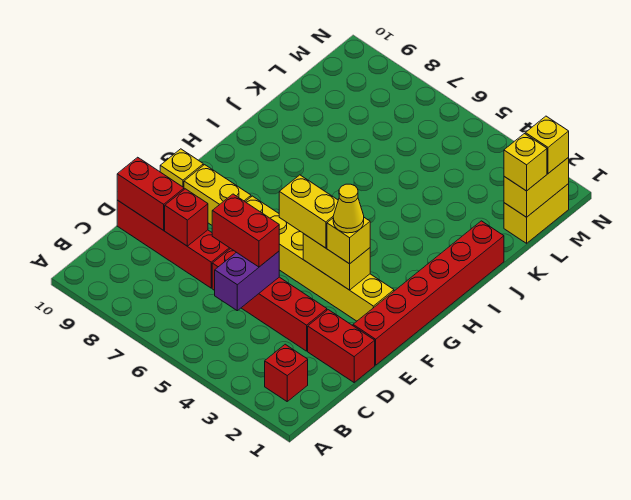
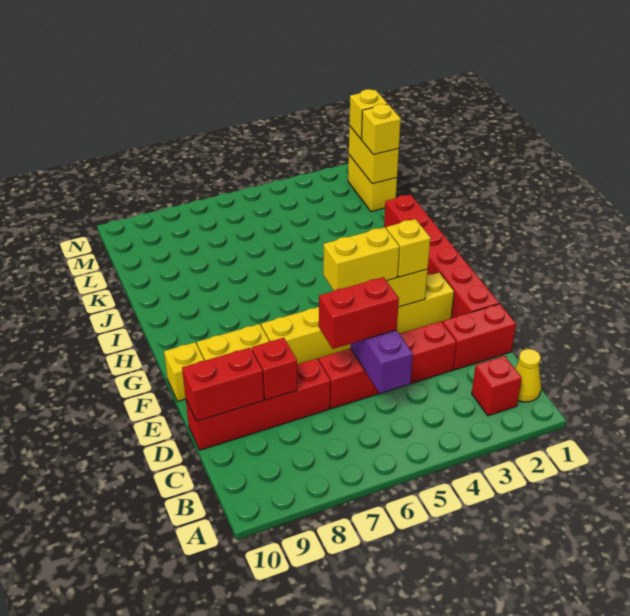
yellow 1x1 cone [333,184,364,233] -> yellow 1x1 cone moved to [515,349,541,402]

